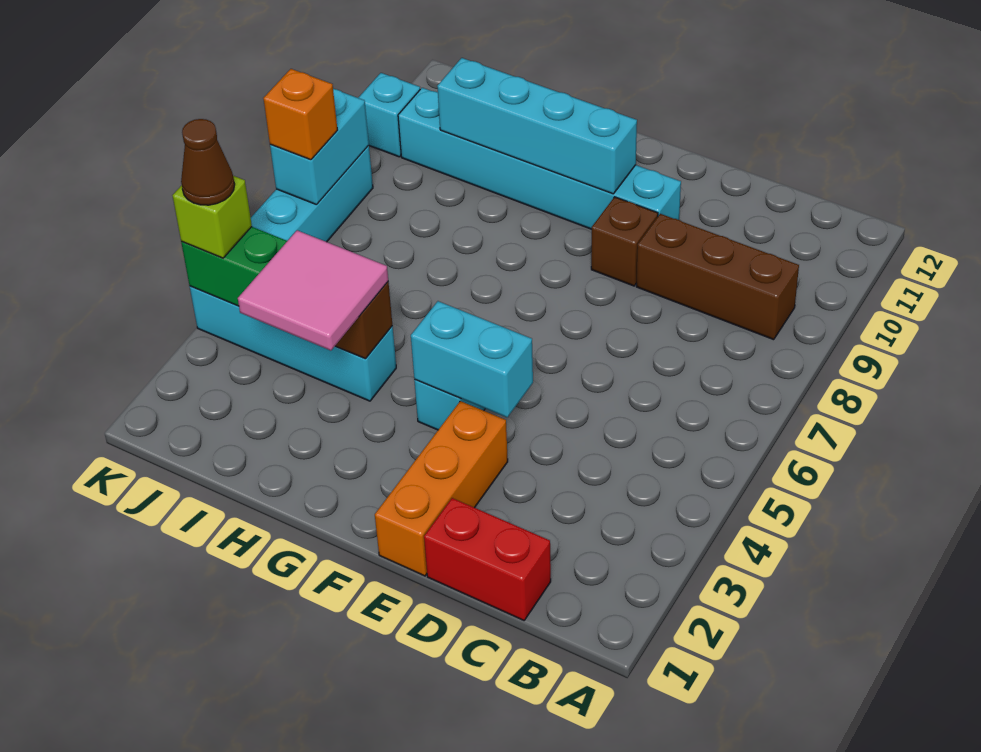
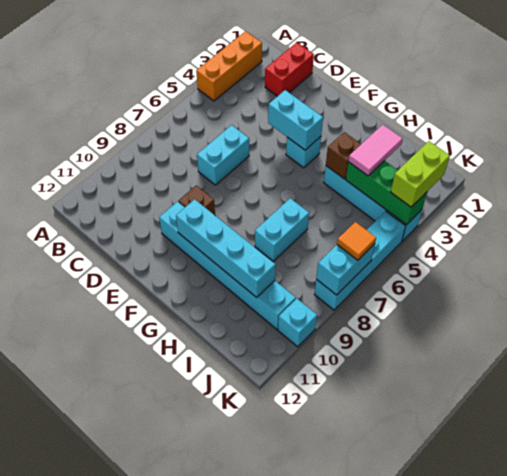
brown 1x3 brick [636,214,799,340] -> none
red 1x2 brick [424,498,551,620] -> red 1x2 brick turned to [265,43,314,96]
none -> cyan 1x2 brick [197,125,249,185]
orange 1x3 brick [375,401,508,576] -> orange 1x3 brick moved to [196,31,262,101]
pink 2x2 tile [238,230,388,350] -> pink 1x2 tile [348,125,403,176]
none -> cyan 1x2 brick [255,198,309,261]
lime 1x1 brick [172,176,252,258] -> lime 1x2 brick [391,141,450,207]
brown 1x1 cone [181,119,235,205] -> none
orange 1x1 brick [263,69,337,160] -> orange 1x1 tile [337,222,376,260]

